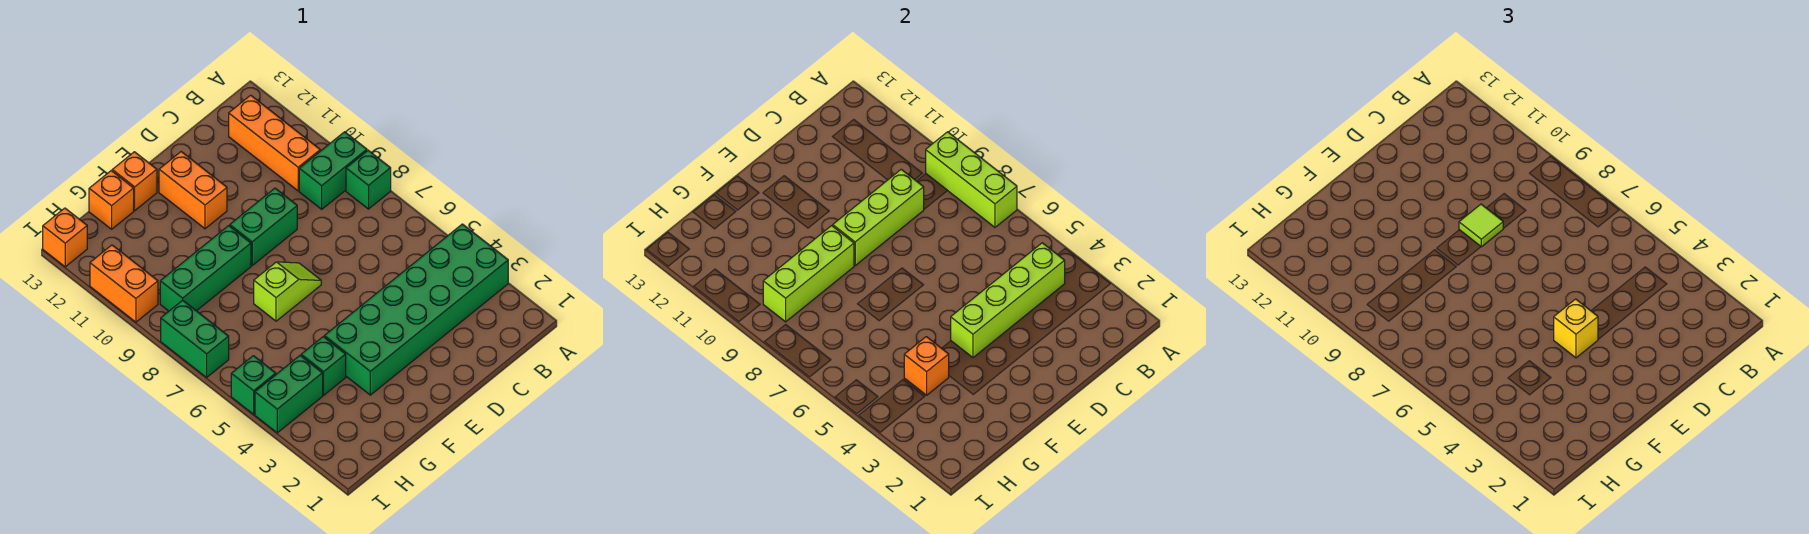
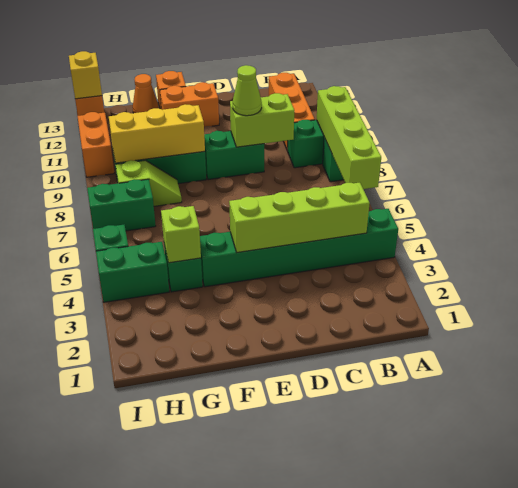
green 2x6 brick [324,224,508,395] -> green 1x6 brick [200,209,398,287]
lime 1x3 brick [926,132,1017,227] -> lime 1x4 brick [317,86,381,189]
lime 1x3 brick [833,169,924,265] -> lime 1x2 brick [230,93,294,147]
lime 1x1 tile [1459,204,1503,247] -> lime 1x1 cone [233,65,262,116]
yellow 1x1 brick [1554,299,1598,358] -> yellow 1x1 brick moved to [69,51,102,99]
lime 1x2 slope [254,262,321,321] -> lime 1x2 slope moved to [116,160,182,206]
orange 1x2 brick [159,152,227,229] -> orange 1x2 brick turned to [160,82,219,127]
lime 1x3 brick [763,226,854,322] -> yellow 1x3 brick [109,104,205,163]
orange 1x1 brick [904,337,949,395] -> lime 1x1 brick [161,206,201,263]
orange 1x1 brick [89,171,134,229] -> orange 1x1 cone [133,74,159,113]
green 1x2 brick [161,300,229,377] -> green 1x2 brick turned to [87,179,156,231]

